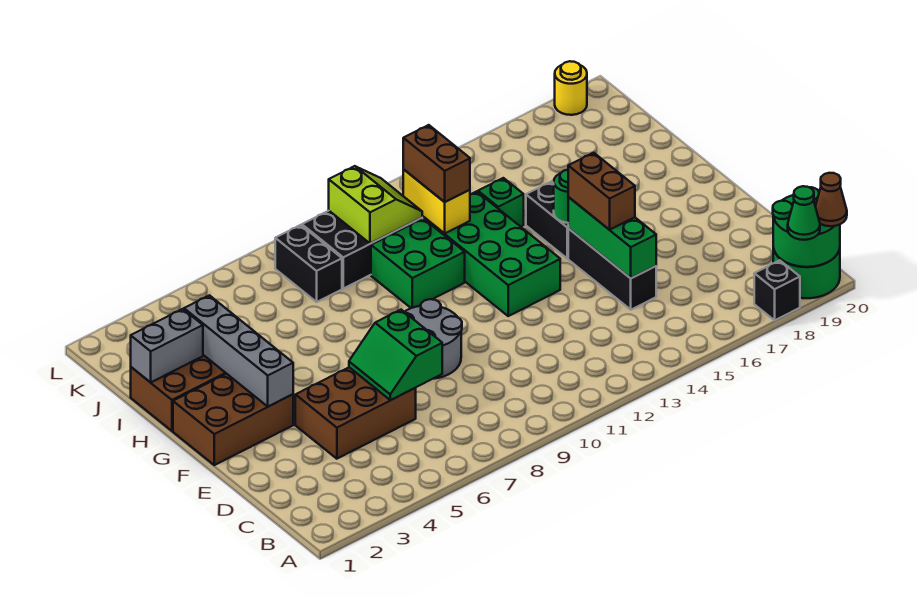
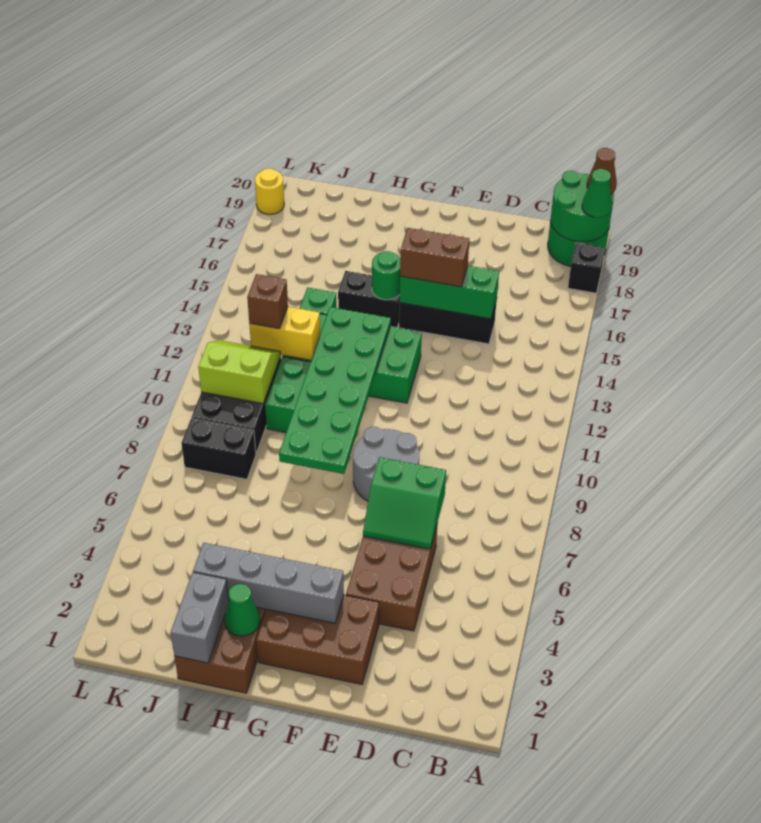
brown 2x3 brick [173,374,293,465] -> brown 2x3 brick turned to [256,595,379,684]
none -> green 2x6 plate [279,307,391,474]
none -> green 1x1 cone [225,584,260,636]
brown 1x2 brick [403,125,470,202] -> brown 1x1 brick [247,274,288,329]

